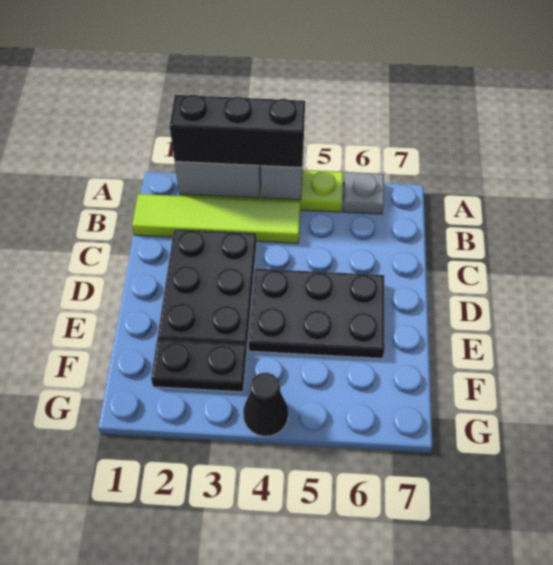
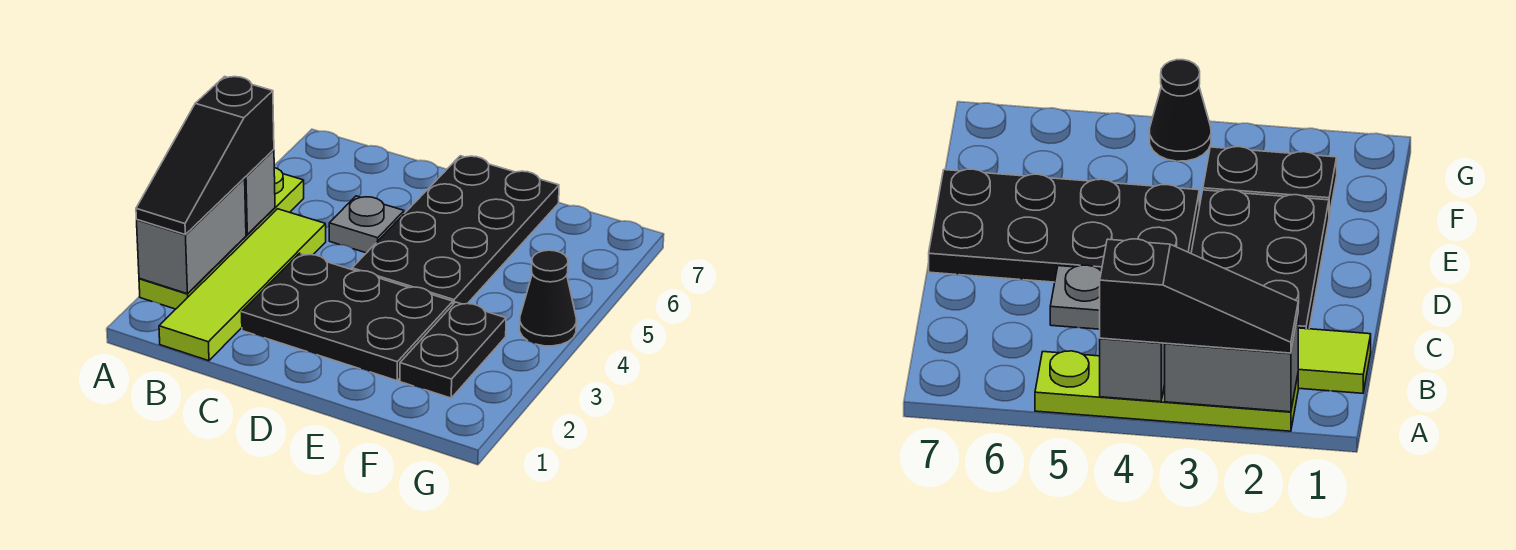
black 1x3 brick [170,95,305,168] -> black 1x3 slope [136,77,274,234]
grey 1x1 plate [343,172,384,214] -> grey 1x1 plate moved to [329,196,404,253]
black 2x3 plate [249,269,385,359] -> black 2x4 plate [352,156,559,304]

